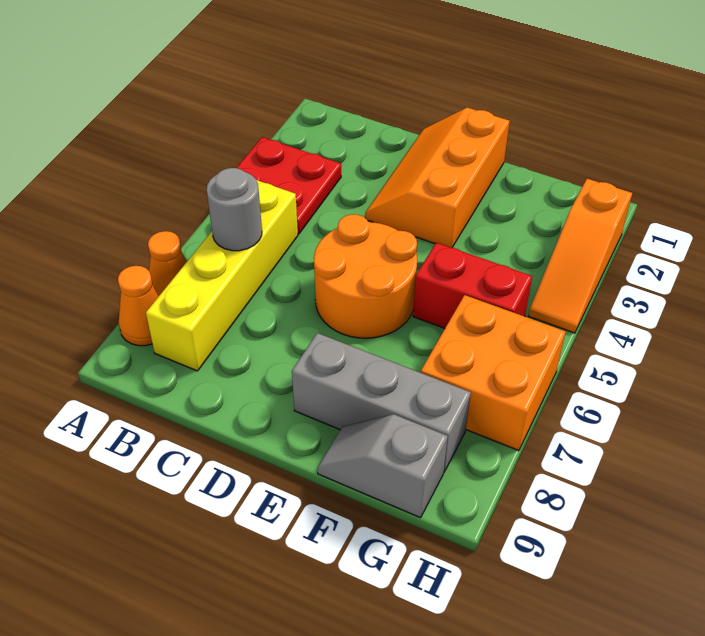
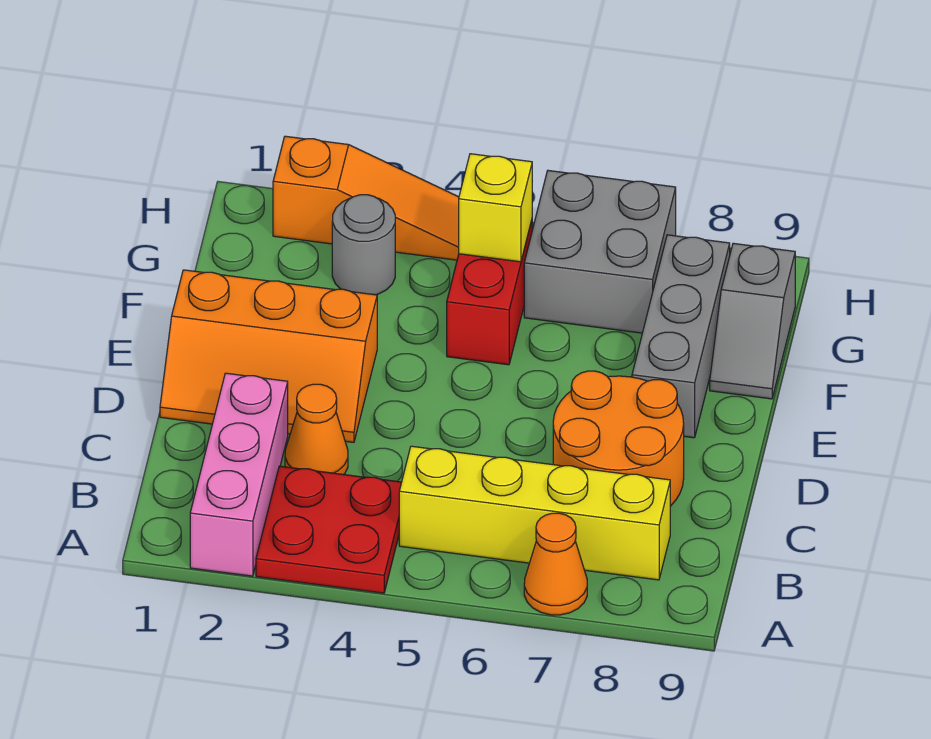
none -> pink 1x3 brick [190,373,288,576]
orange 1x1 cone [118,266,159,346] -> orange 1x1 cone moved to [285,384,348,475]
grey 1x1 round brick [207,168,262,251] -> grey 1x1 round brick moved to [332,195,395,295]
orange 2x2 round brick [314,214,417,338] -> orange 2x2 round brick moved to [553,371,684,506]
none -> yellow 1x1 brick [459,154,532,262]
orange 2x2 brick [421,295,566,451] -> grey 2x2 brick [524,170,676,333]

